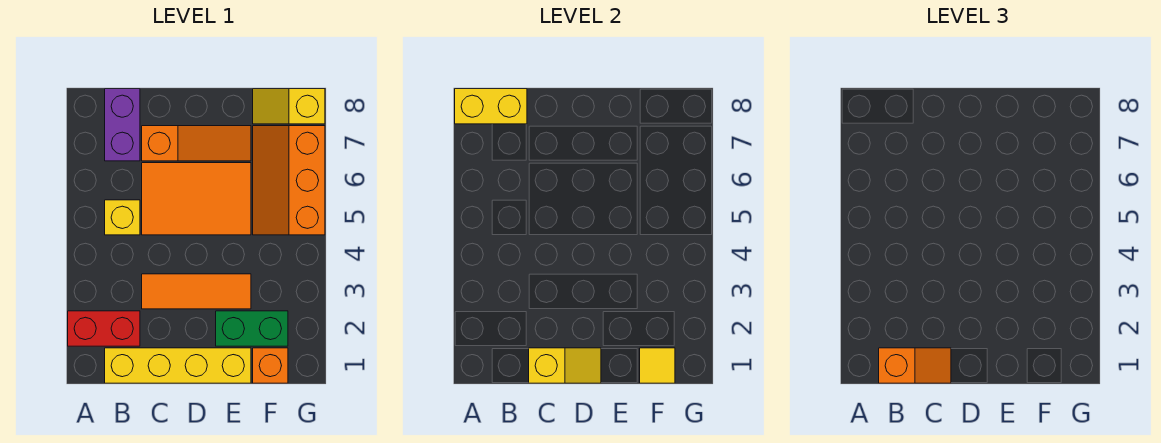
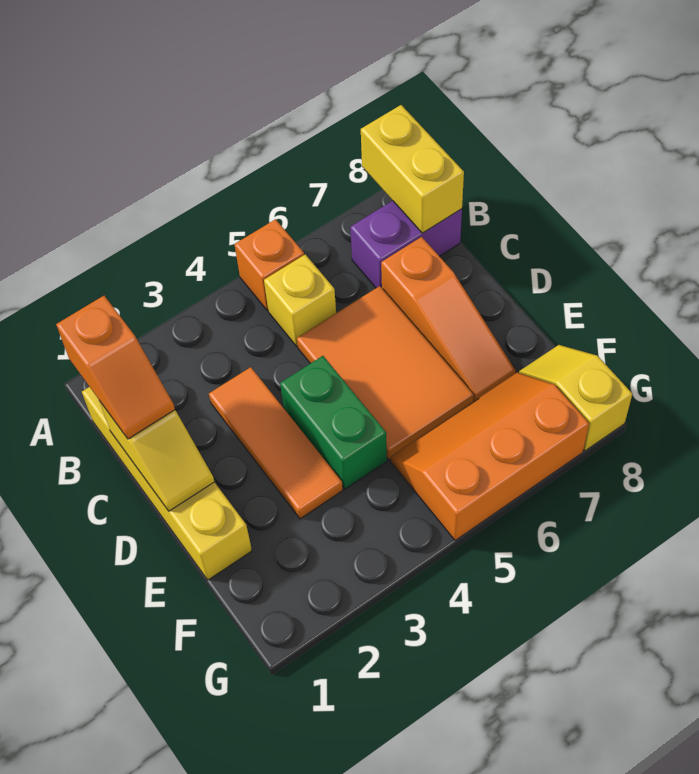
red 1x2 brick [68,311,140,346] -> none
green 1x2 brick [216,311,288,346] -> green 1x2 brick moved to [280,356,387,489]
orange 1x1 brick [253,348,288,383] -> orange 1x1 brick moved to [234,219,304,311]
yellow 1x1 tile [640,348,675,383] -> none

